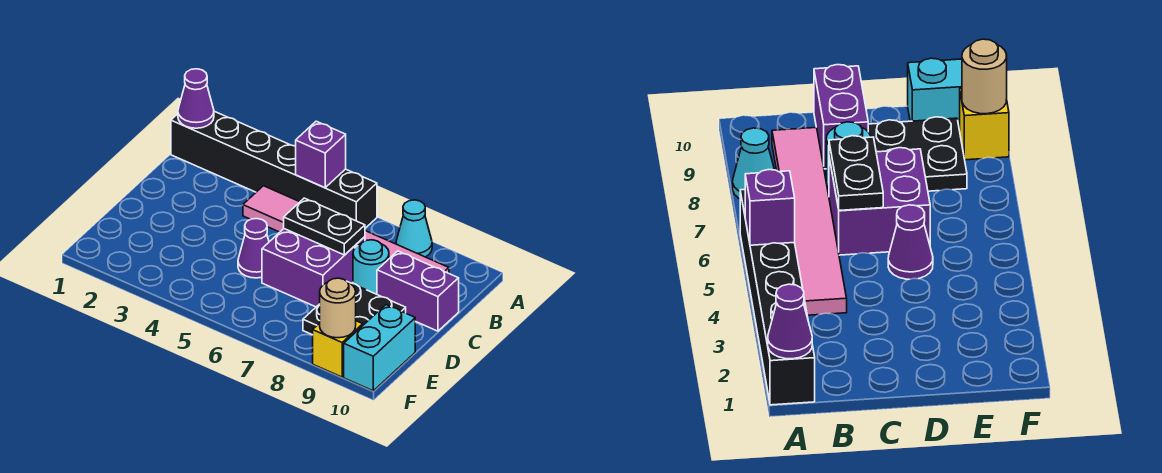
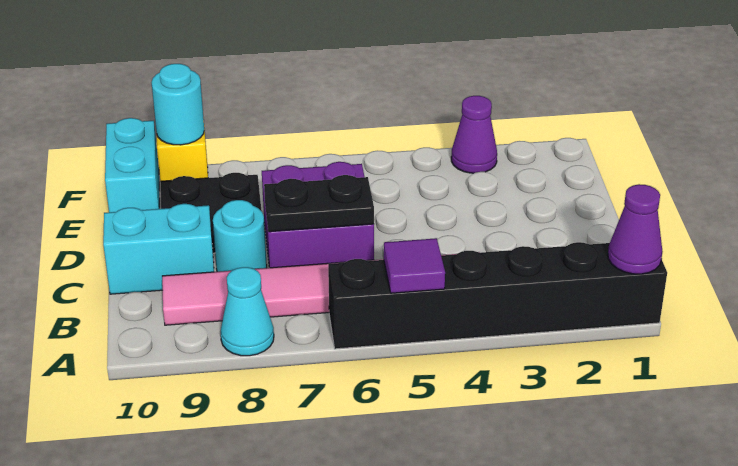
purple 1x1 brick [296,121,346,188] -> purple 1x1 tile [384,238,445,293]
purple 1x2 brick [377,251,459,331] -> cyan 1x2 brick [103,204,214,294]
purple 1x1 cone [238,219,269,278] -> purple 1x1 cone moved to [451,96,497,173]
tan 1x1 round brick [320,278,356,338] -> cyan 1x1 round brick [151,64,204,145]

